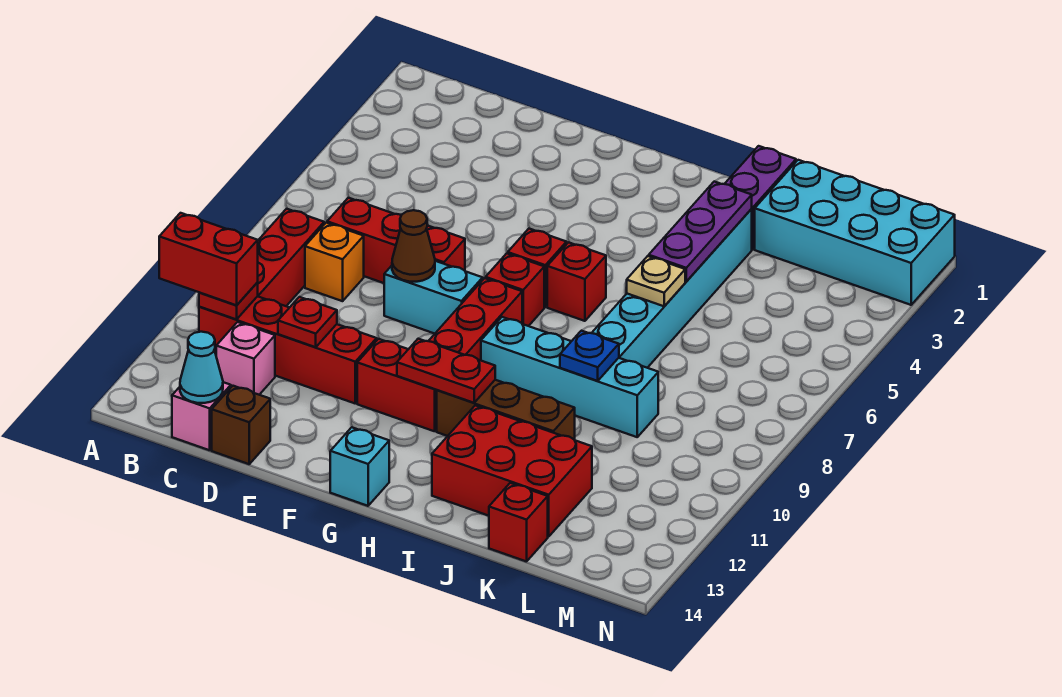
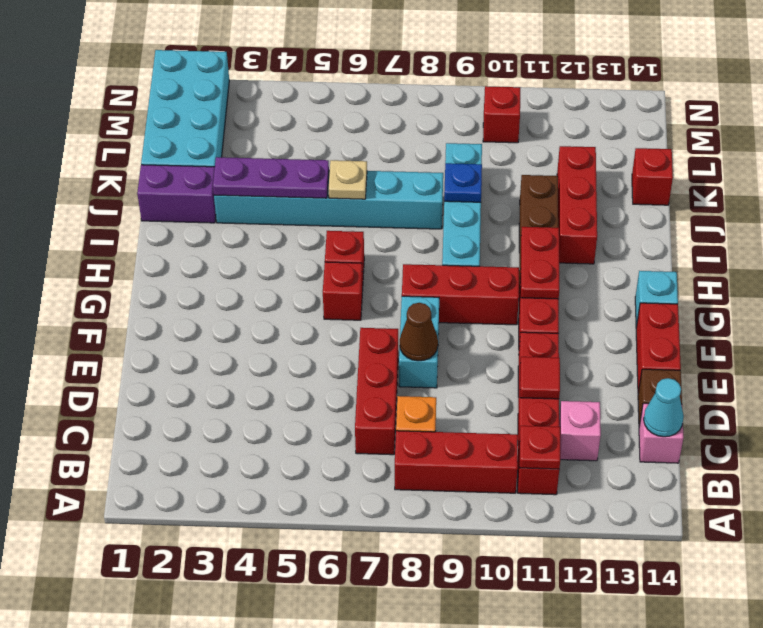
red 1x2 brick [159,213,258,305] -> red 1x2 brick moved to [636,303,681,392]
red 1x1 plate [278,297,337,347] -> red 1x1 tile [520,357,560,399]
red 1x1 brick [486,253,544,326] -> red 1x1 brick moved to [483,86,520,143]
red 2x3 brick [432,405,592,537] -> red 1x3 brick [557,146,597,264]

